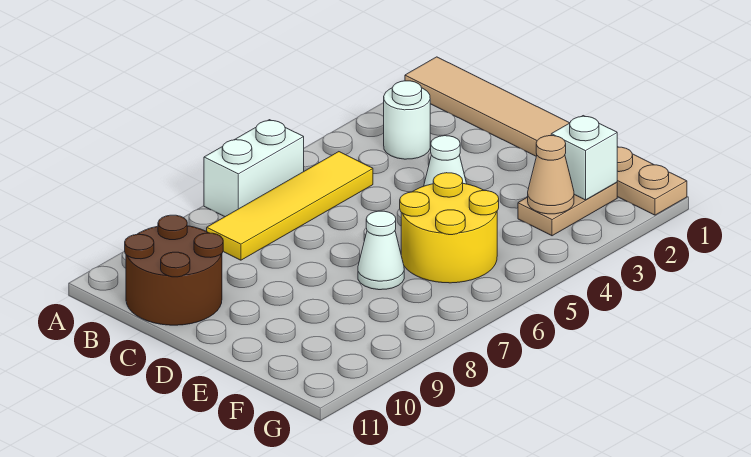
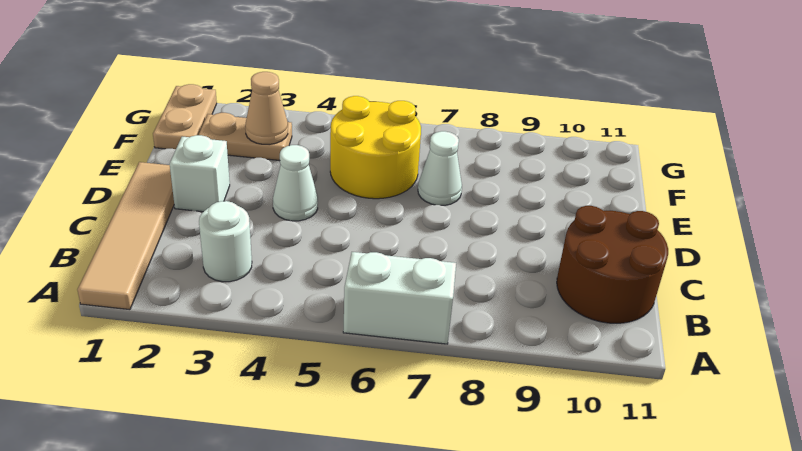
yellow 1x4 tile [207,152,373,260] -> none
white 1x1 brick [551,116,617,200] -> white 1x1 brick moved to [170,135,230,212]

